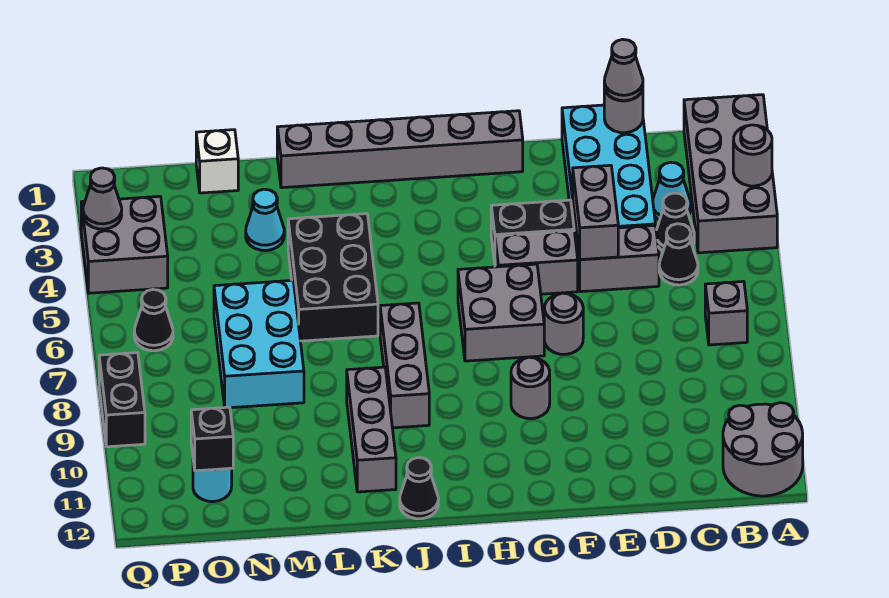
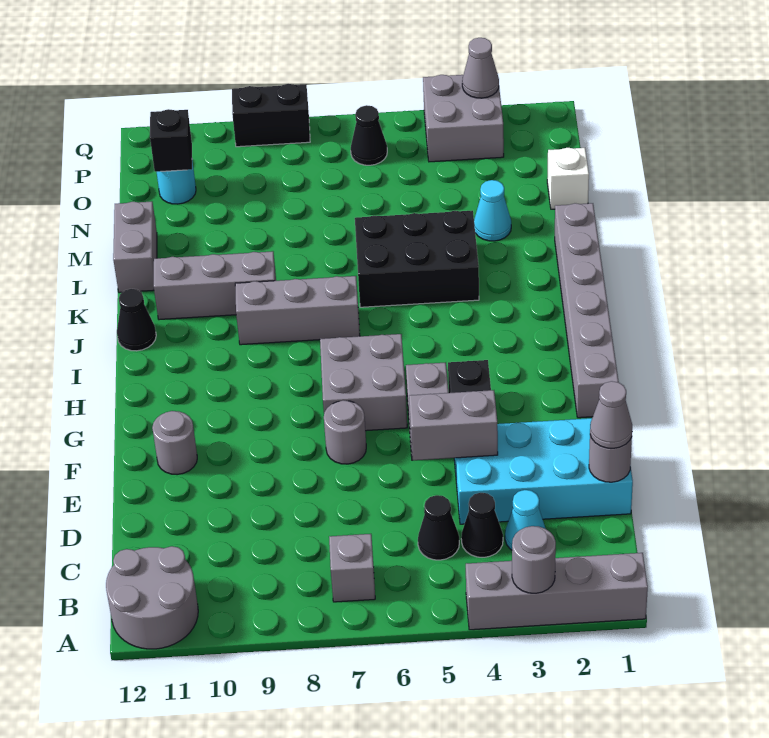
grey 2x4 brick [684,95,777,253] -> grey 1x4 brick [466,553,648,630]
grey 1x2 brick [576,225,659,292] -> grey 1x2 brick moved to [113,201,157,293]
grey 1x1 round brick [511,357,550,419] -> grey 1x1 round brick moved to [152,411,197,475]
cyan 2x3 brick [214,280,304,408] -> none

